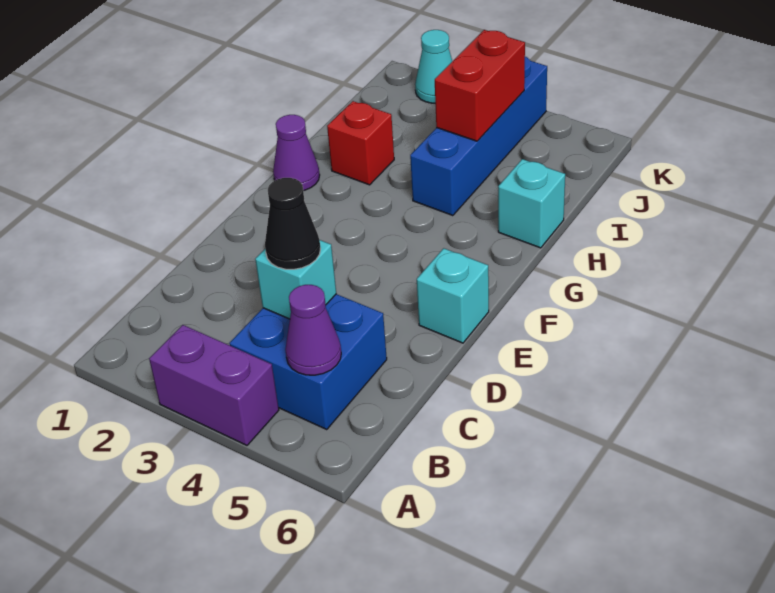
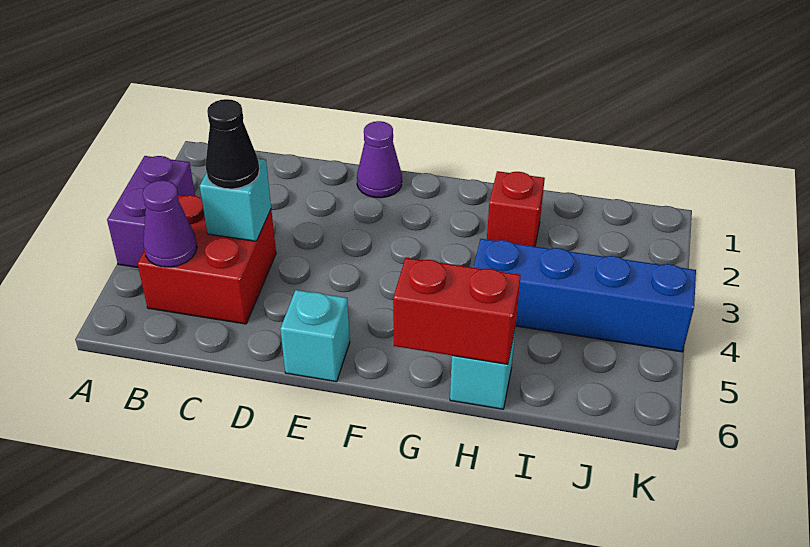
blue 2x2 brick [229,294,387,429] -> red 2x2 brick [137,195,276,324]
purple 1x1 cone [273,115,320,191] -> purple 1x1 cone moved to [357,121,402,198]
red 1x2 brick [435,30,525,141] -> red 1x2 brick moved to [393,258,521,364]
cyan 1x1 cone [415,30,452,103] -> none

